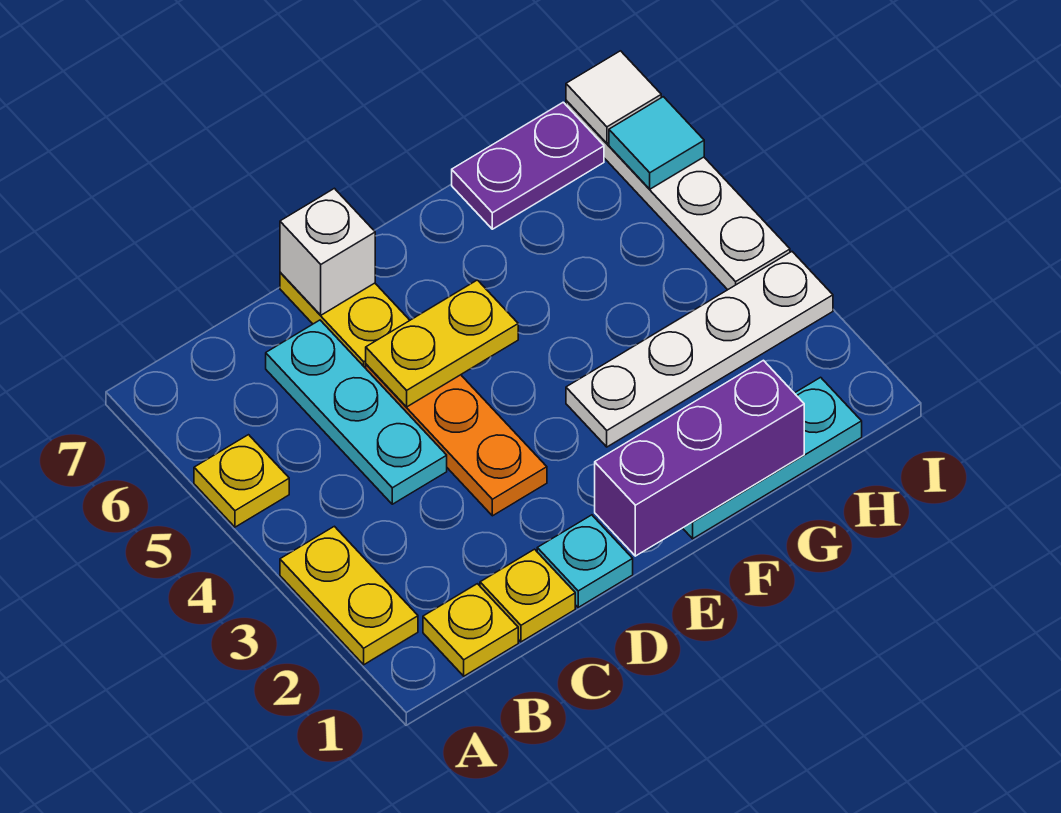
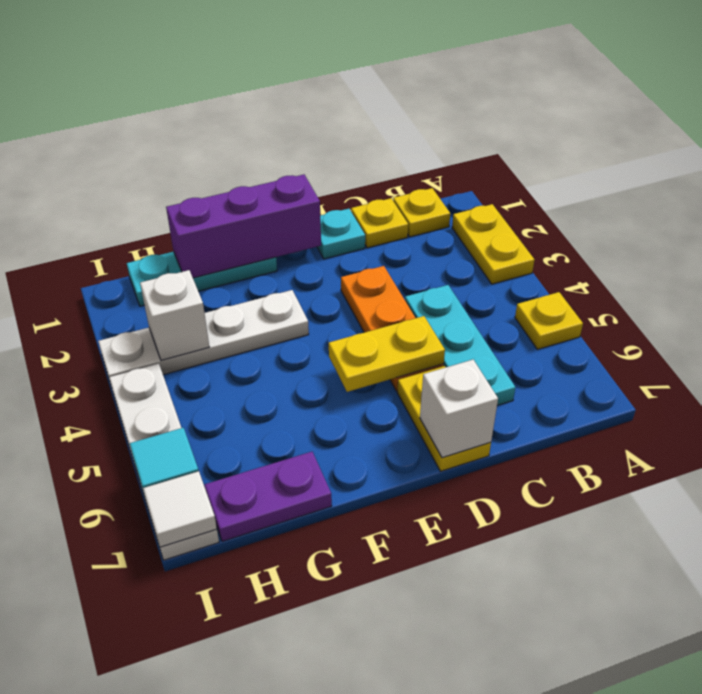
none -> white 1x1 brick [140,270,209,360]

